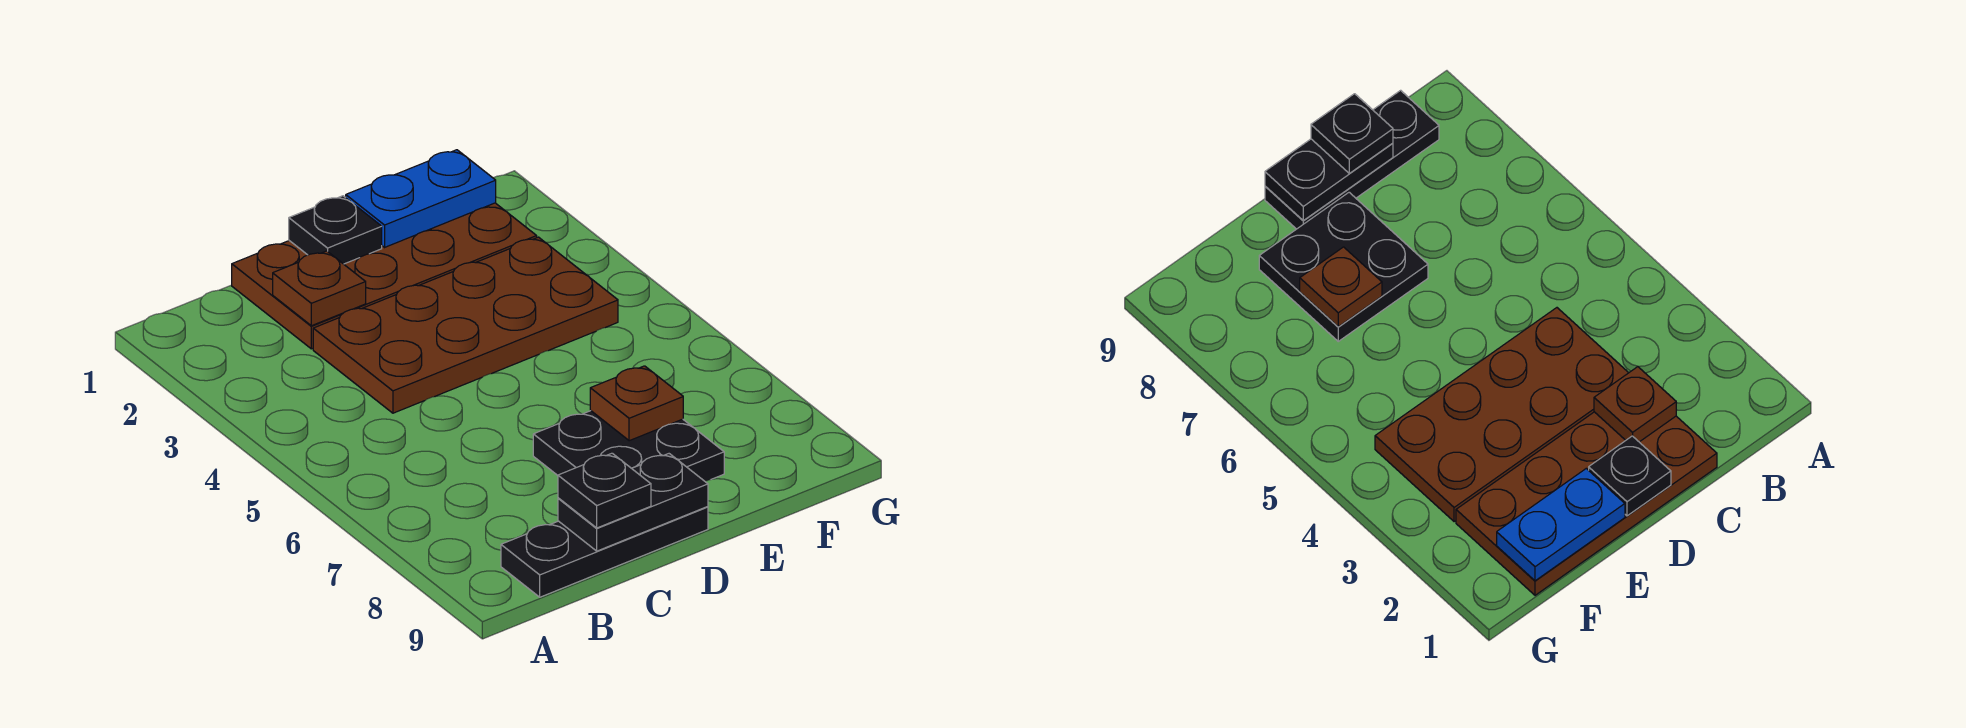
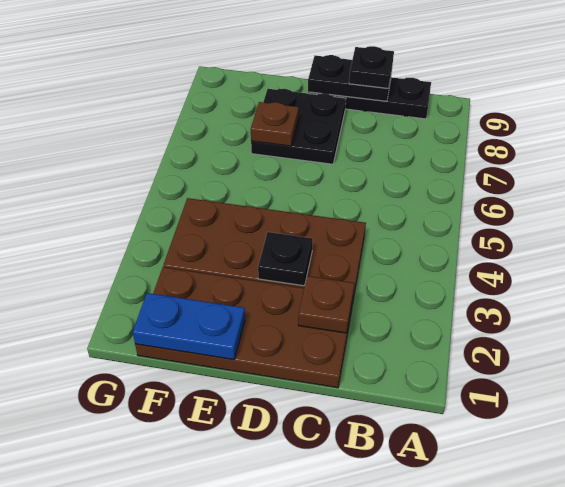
black 1x1 plate [289,196,382,264] -> black 1x1 plate moved to [258,232,313,286]

